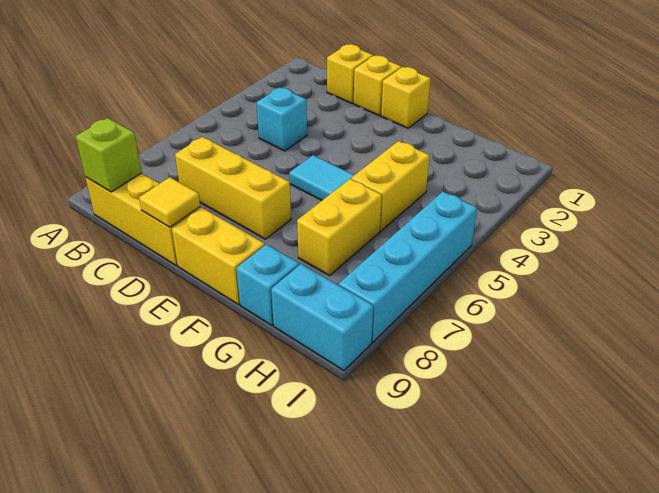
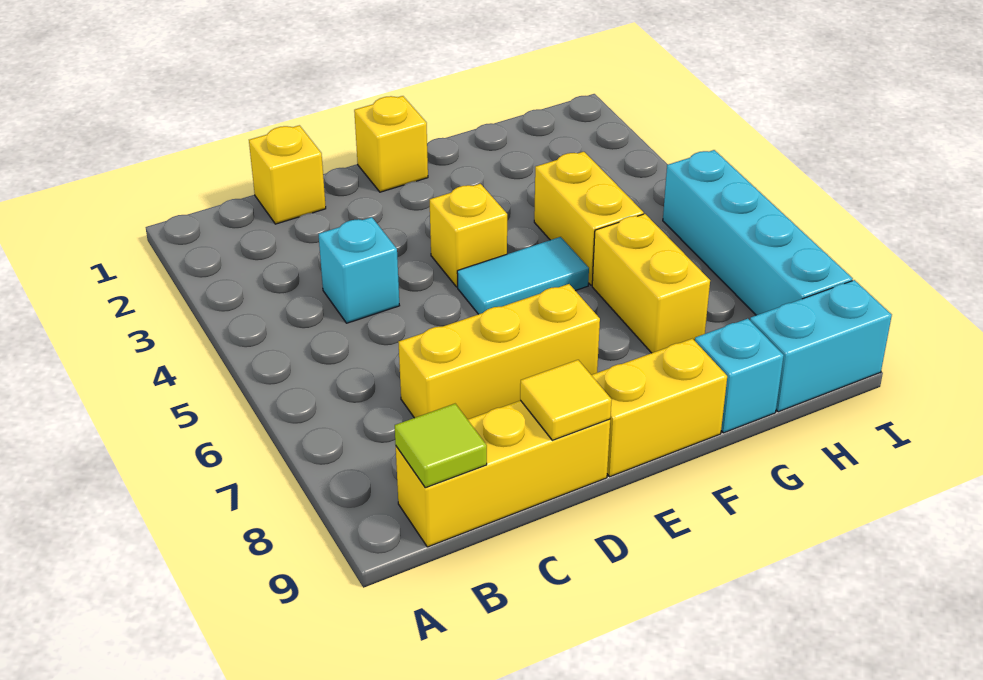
lime 1x1 brick [76,118,142,192] -> lime 1x1 tile [395,404,487,488]
yellow 1x1 brick [354,56,401,116] -> yellow 1x1 brick moved to [430,184,507,287]

